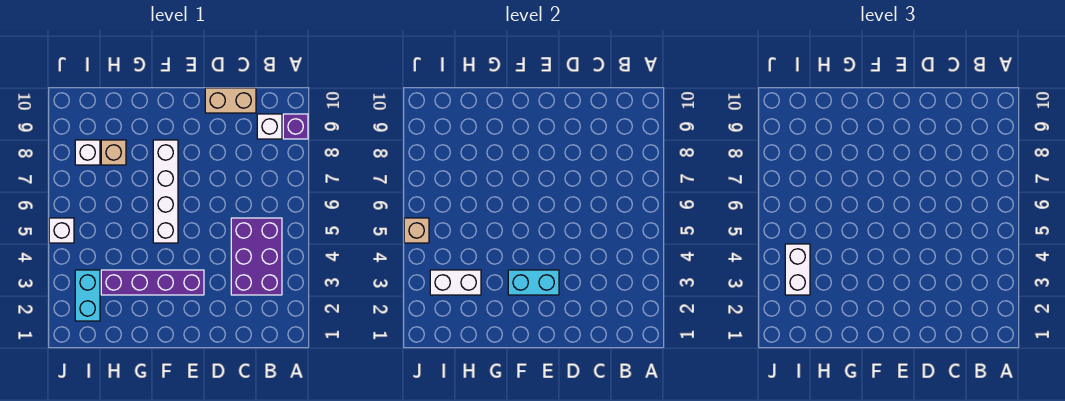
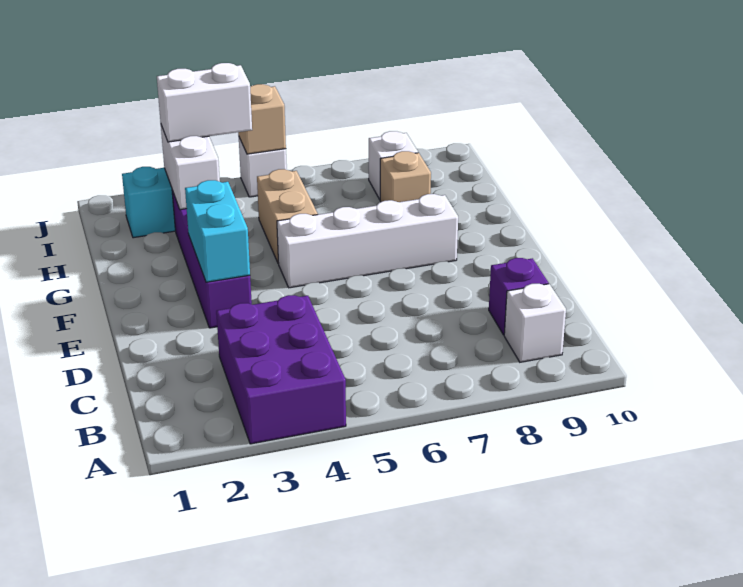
purple 1x1 brick [283,114,308,139] -> purple 1x1 brick moved to [489,258,549,335]
purple 2x3 brick [231,218,282,295] -> purple 2x3 brick turned to [216,295,346,444]
tan 1x2 brick [205,88,256,113] -> tan 1x2 brick moved to [257,169,318,264]

